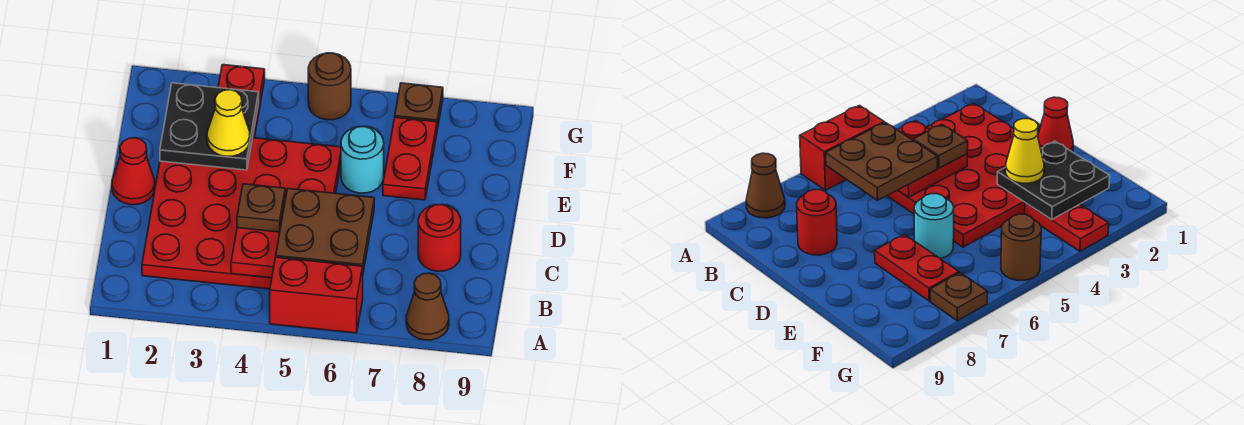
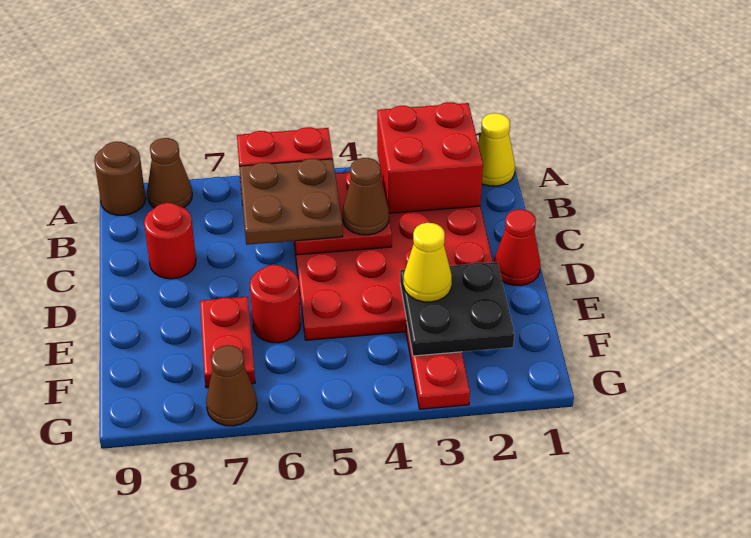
none -> yellow 1x1 cone [478,113,515,186]
none -> red 2x2 brick [377,102,483,213]
brown 1x1 plate [237,184,285,232] -> brown 1x1 cone [342,158,389,235]
cyan 1x1 round brick [341,126,384,193] -> red 1x1 round brick [250,265,301,343]
brown 1x1 round brick [308,53,351,120] -> brown 1x1 round brick moved to [94,141,146,215]
brown 1x1 plate [395,83,443,130] -> brown 1x1 cone [206,345,257,426]

